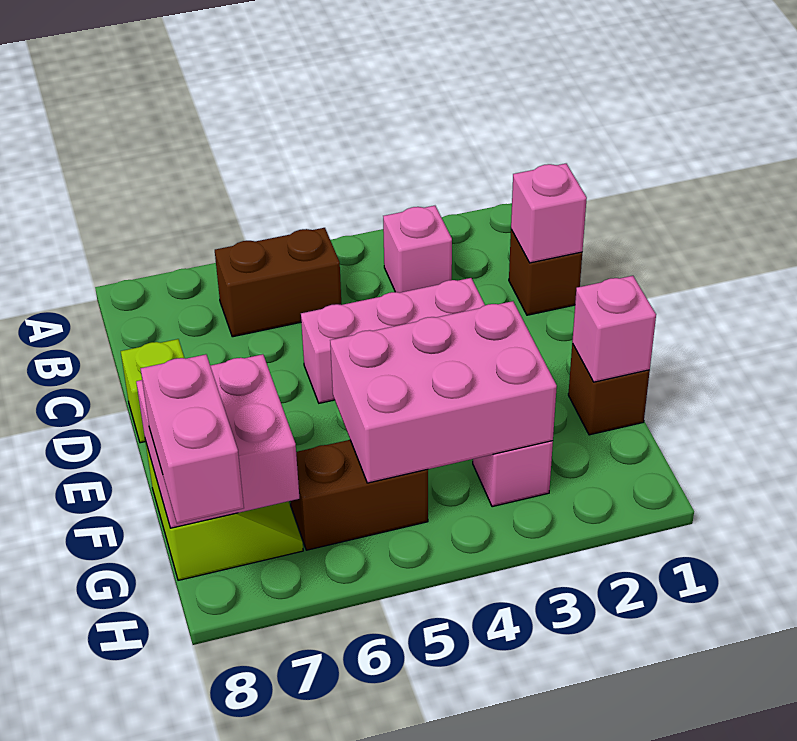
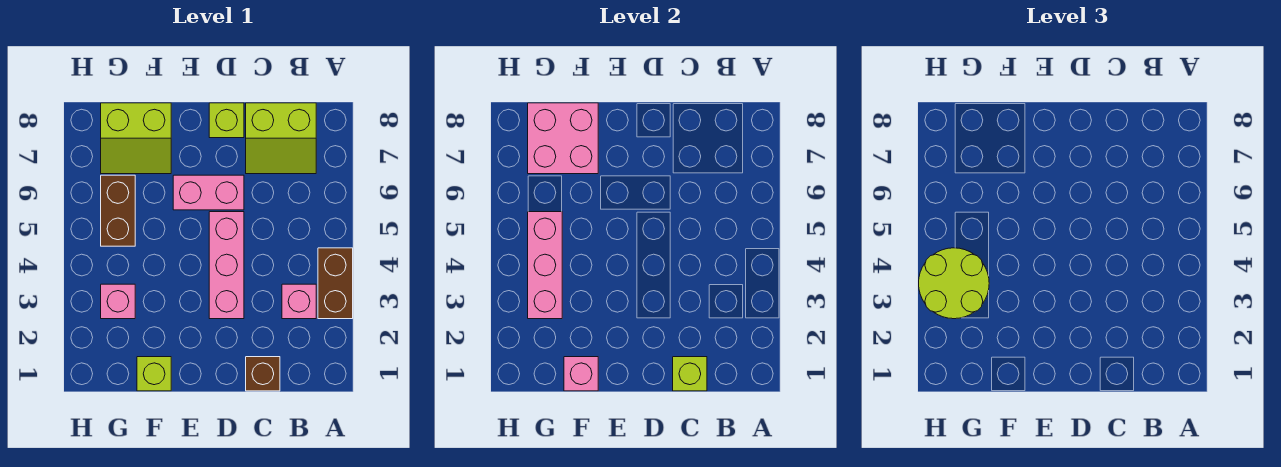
brown 1x2 brick [215,228,341,337] -> brown 1x2 brick moved to [318,248,353,319]
none -> lime 2x2 slope [246,103,316,174]
pink 1x1 brick [511,164,587,263] -> lime 1x1 brick [673,357,707,391]
brown 1x1 brick [568,344,650,435] -> lime 1x1 brick [137,357,171,391]
pink 2x3 brick [330,301,557,483] -> pink 1x3 brick [528,212,562,319]
none -> lime 2x2 round brick [919,248,989,319]
pink 1x2 brick [141,354,244,524] -> pink 1x2 brick moved to [173,175,244,210]

